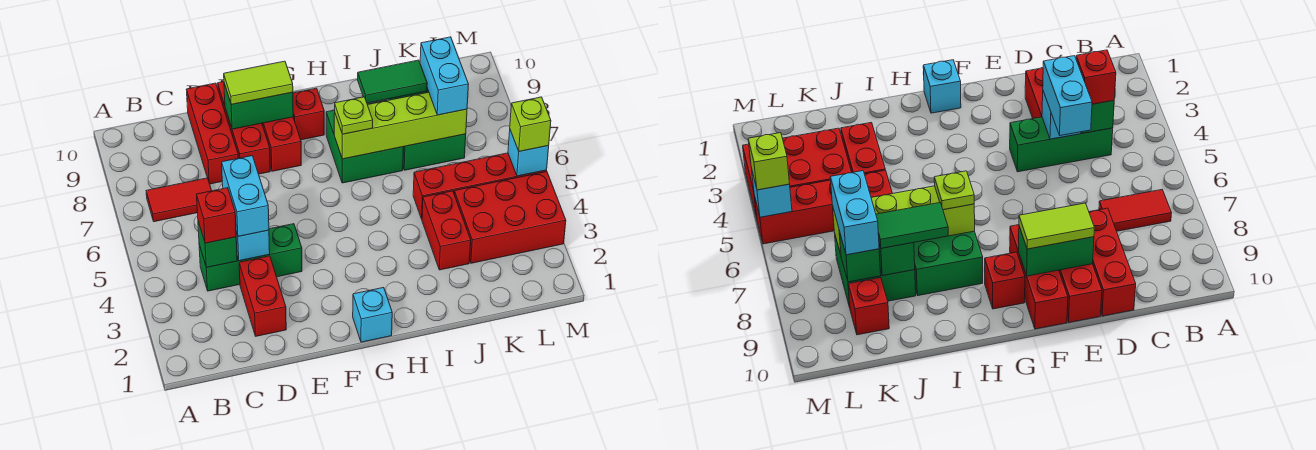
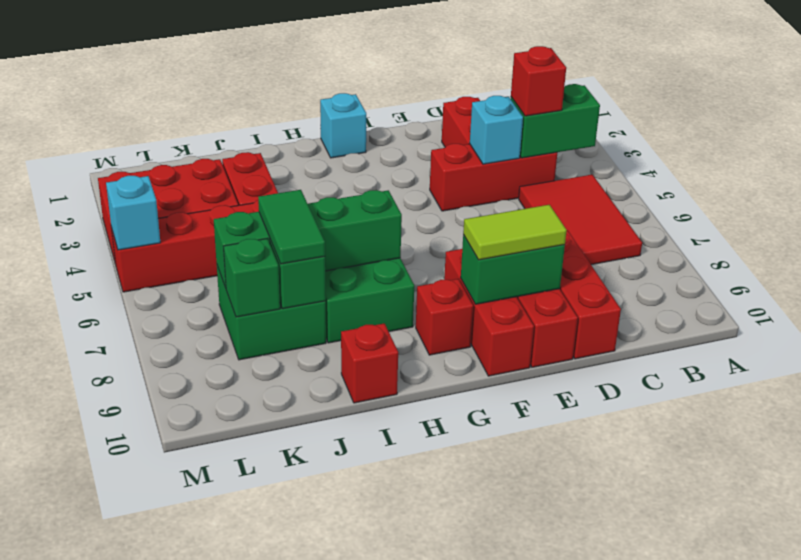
red 1x2 tile [146,178,212,222] -> red 2x3 tile [519,175,642,265]
green 1x3 brick [199,224,302,291] -> red 1x3 brick [430,144,557,211]
green 1x1 brick [198,221,237,267] -> green 1x2 brick [511,84,600,158]
cyan 1x2 brick [222,156,269,236] -> none
lime 1x4 brick [334,92,467,159] -> green 1x4 brick [214,190,402,288]
lime 1x1 plate [335,97,373,134] -> none
green 1x2 tile [358,60,427,103] -> green 1x2 tile turned to [258,190,325,264]
cyan 1x2 brick [420,37,469,115] -> none
red 1x1 brick [848,278,889,335] -> red 1x1 brick moved to [341,323,398,403]
lime 1x1 brick [510,97,551,151] -> none

